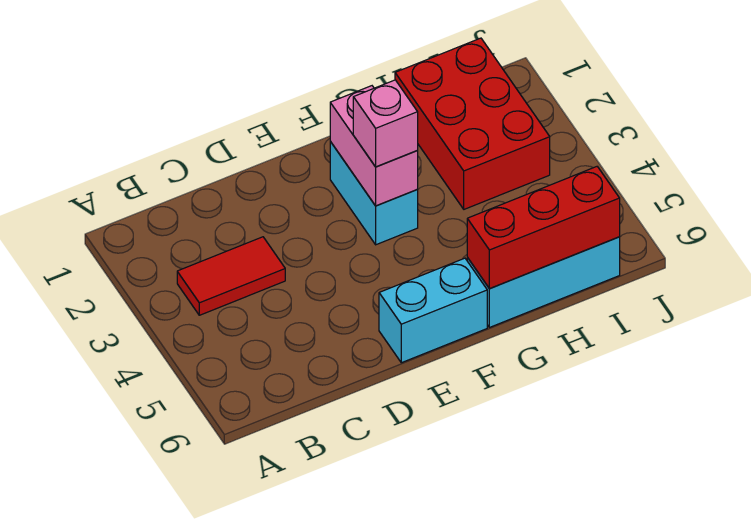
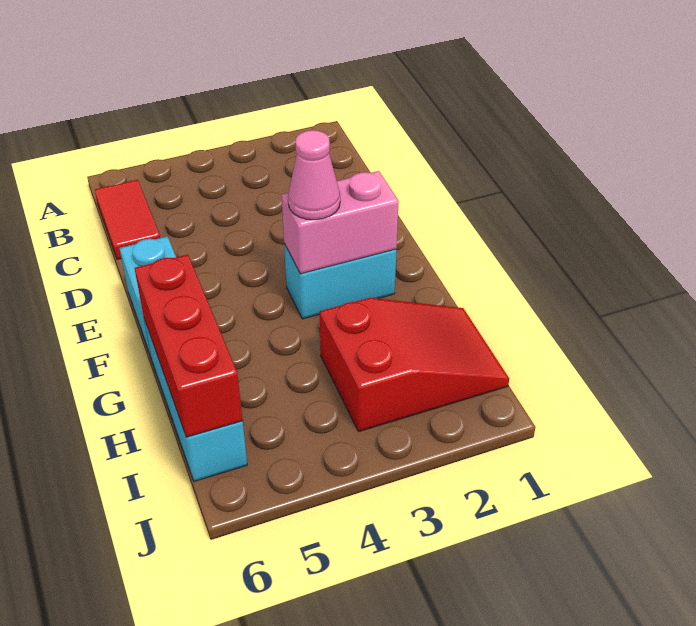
red 1x2 tile [177,237,285,315] -> red 1x2 tile moved to [95,180,160,259]
pink 1x1 brick [353,80,418,167] -> pink 1x1 cone [288,130,340,220]
red 2x3 brick [395,38,550,209] -> red 2x3 slope [319,298,509,432]

